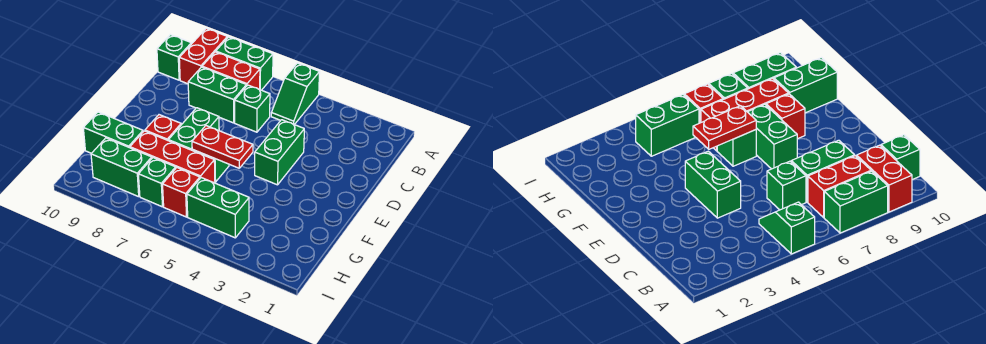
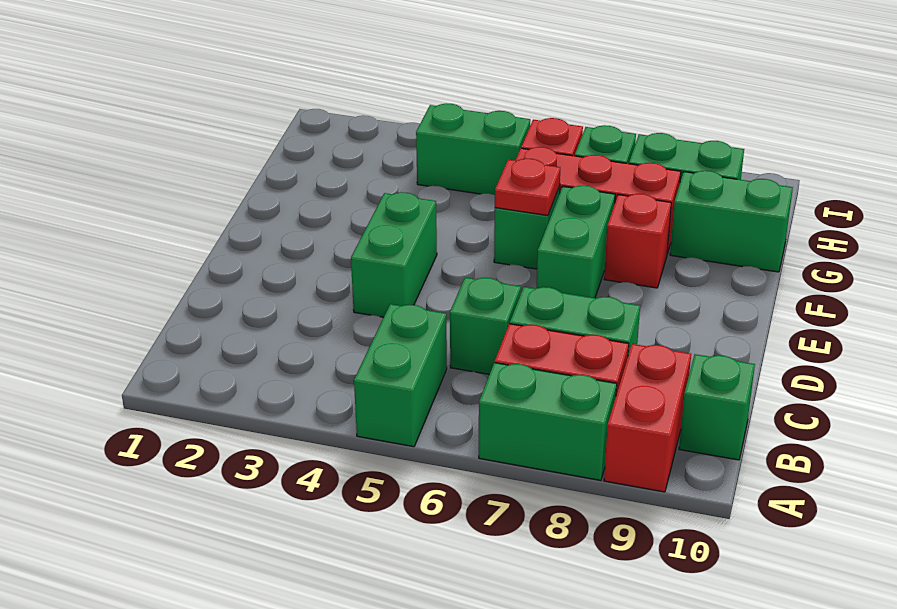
green 1x2 slope [271,63,320,125] -> green 1x2 brick [354,304,447,447]
red 1x2 plate [192,126,253,168] -> red 1x1 plate [495,159,560,216]

